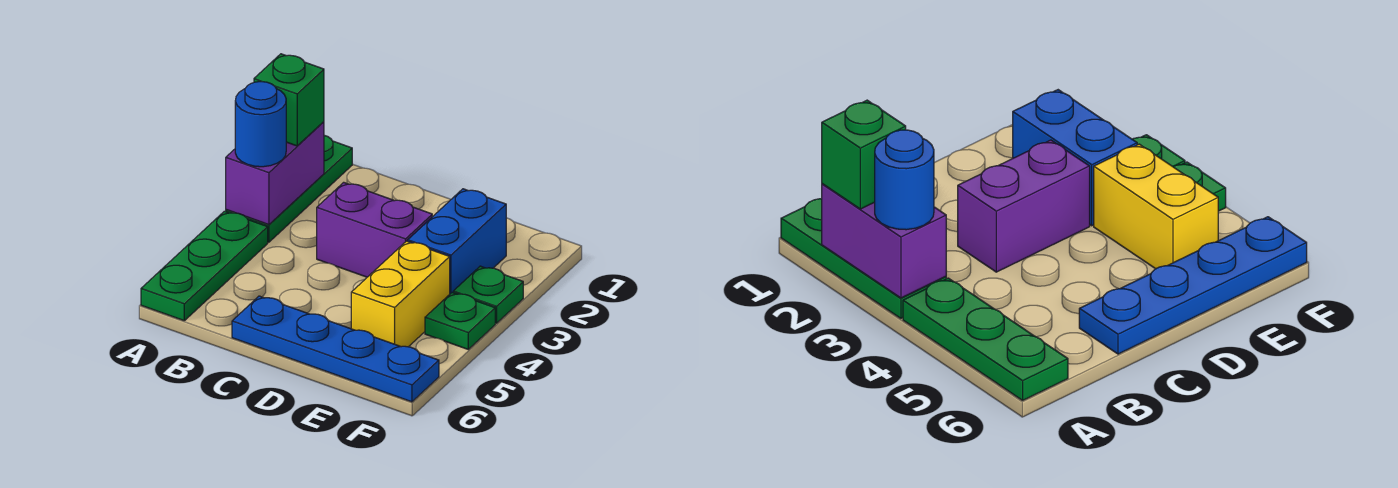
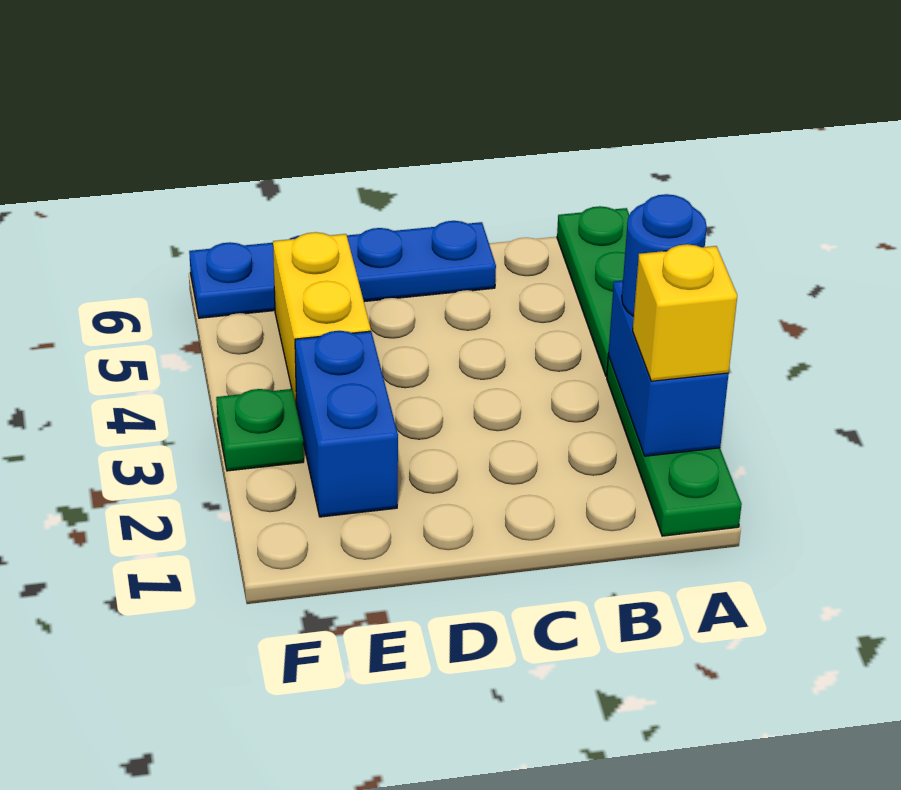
purple 1x2 brick [226,122,324,225] -> blue 1x2 brick [608,280,729,456]
green 1x1 brick [254,54,324,146] -> yellow 1x1 brick [633,244,737,381]
purple 1x2 brick [317,182,432,277] -> none
green 1x1 plate [425,292,495,349] -> none

